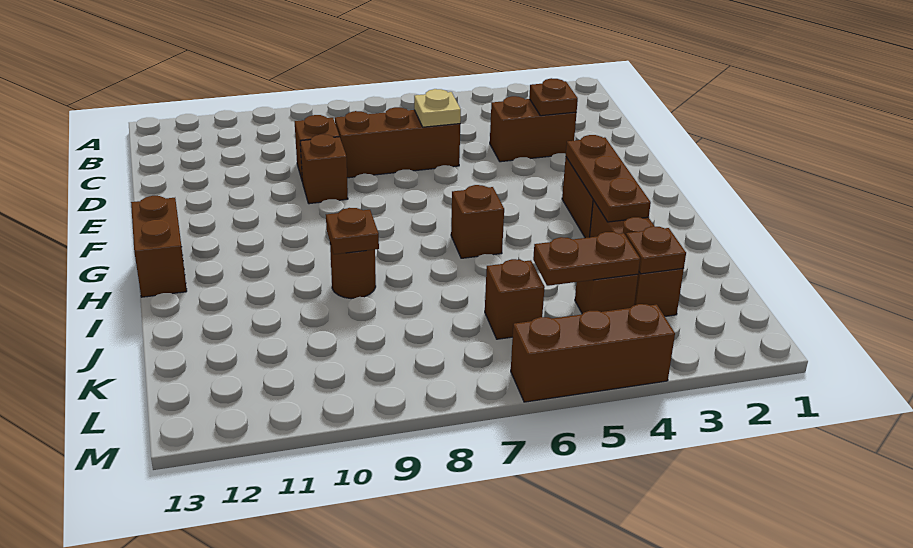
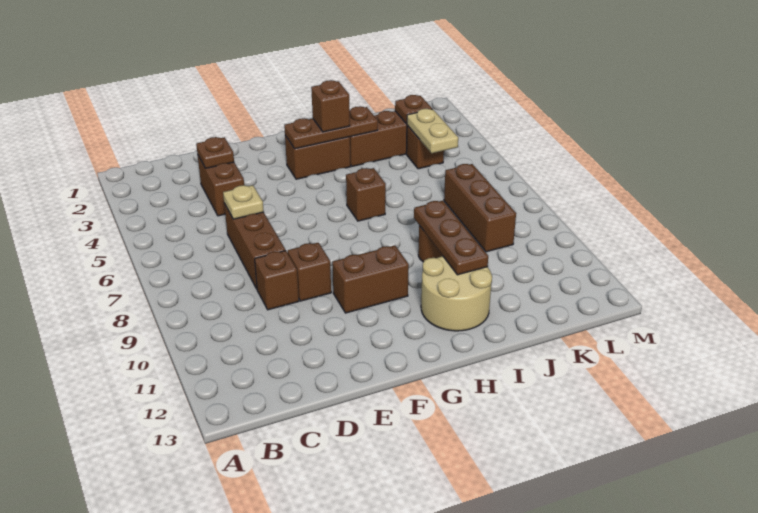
brown 1x2 brick [131,196,187,297] -> brown 1x2 brick moved to [332,245,409,313]
none -> tan 2x2 round brick [421,256,492,331]
brown 1x1 plate [326,208,379,254] -> brown 1x3 plate [414,201,488,275]
brown 1x2 plate [533,232,640,286] -> tan 1x2 plate [407,109,458,153]
brown 1x1 brick [485,259,545,339] -> brown 1x1 brick moved to [311,80,350,132]
brown 1x3 brick [511,304,675,402] -> brown 1x3 brick moved to [444,164,516,252]

